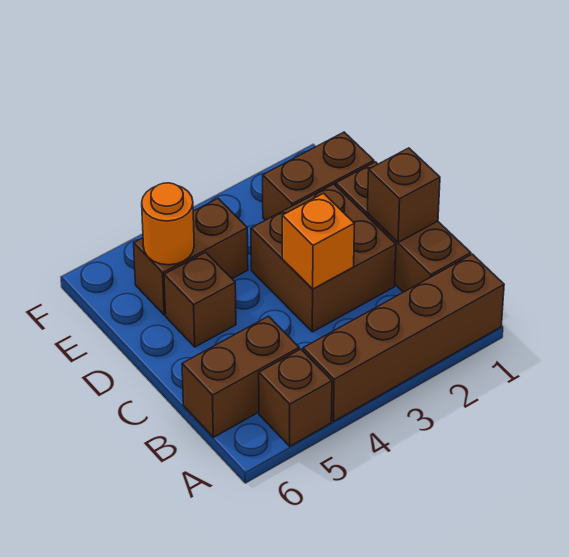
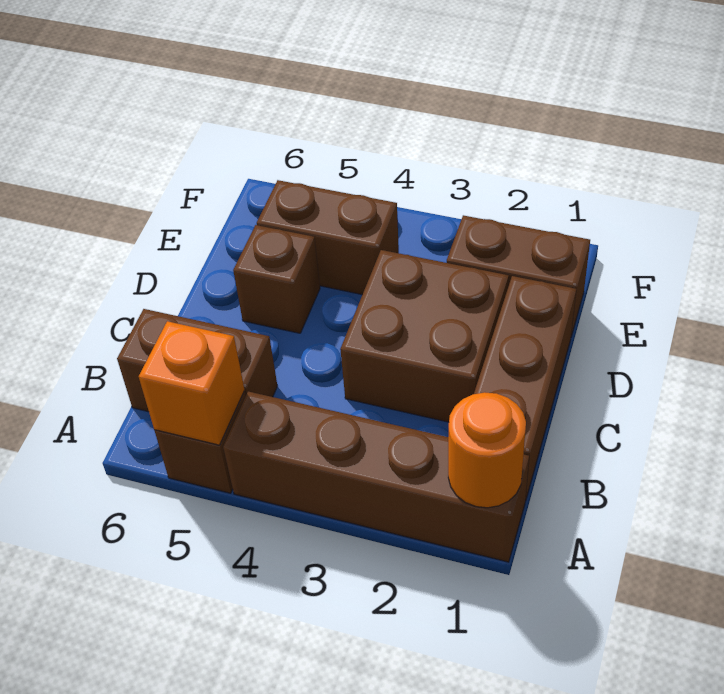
brown 1x1 brick [367,148,440,243] -> none
orange 1x1 brick [282,193,354,289] -> orange 1x1 brick moved to [139,321,244,445]
orange 1x1 round brick [142,183,194,265] -> orange 1x1 round brick moved to [448,392,526,508]

